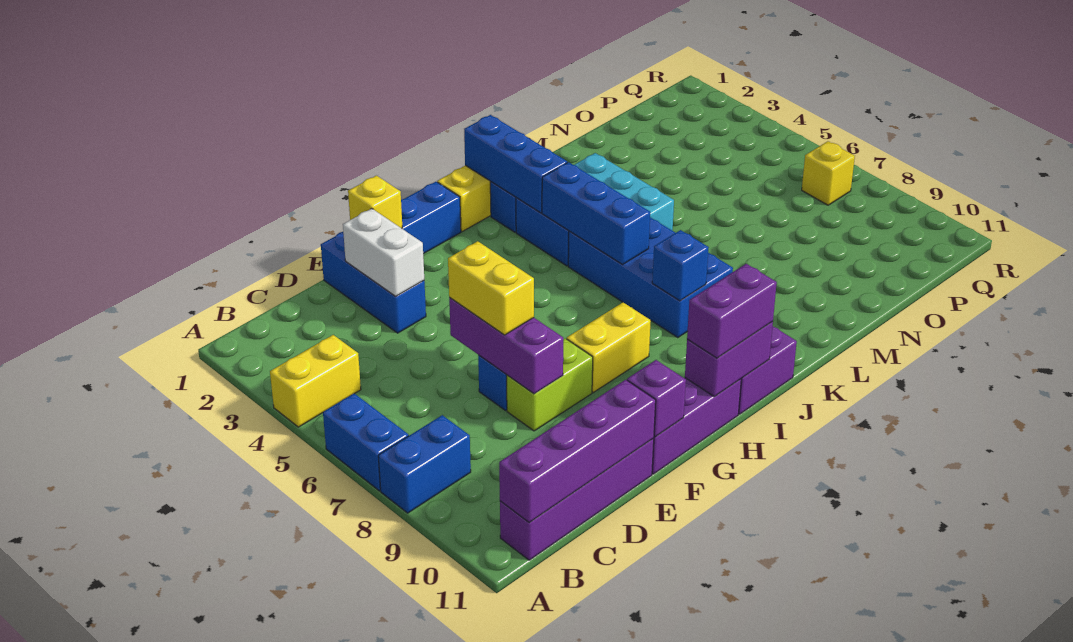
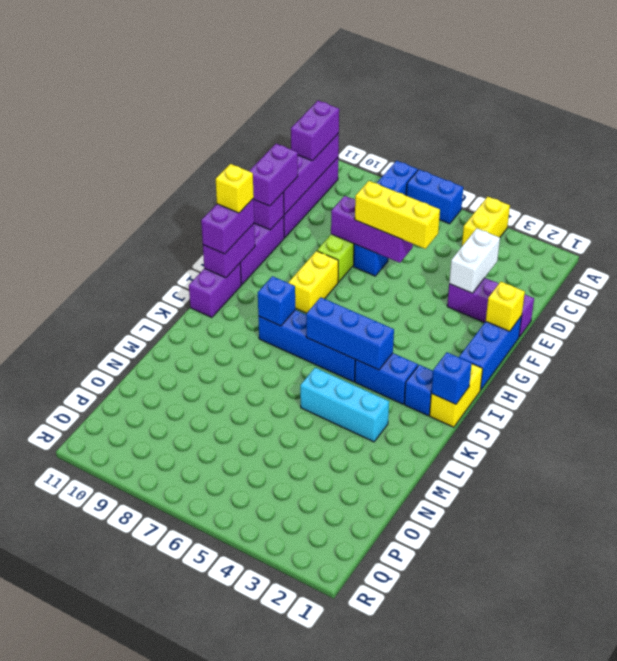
none -> purple 1x2 brick [291,101,339,161]
blue 1x3 brick [321,232,426,333] -> purple 1x3 brick [447,278,534,337]
white 1x2 brick [343,209,424,296] -> white 1x2 brick turned to [449,229,500,293]
yellow 1x2 brick [448,241,534,335] -> yellow 1x3 brick [355,181,440,249]
none -> purple 1x2 brick [249,144,298,206]
blue 1x3 brick [464,115,567,213] -> blue 1x1 brick [431,352,472,404]
blue 2x4 brick [568,217,733,338] -> blue 1x4 brick [258,310,355,382]
yellow 1x1 brick [802,141,855,205] -> yellow 1x1 brick moved to [216,164,254,213]

